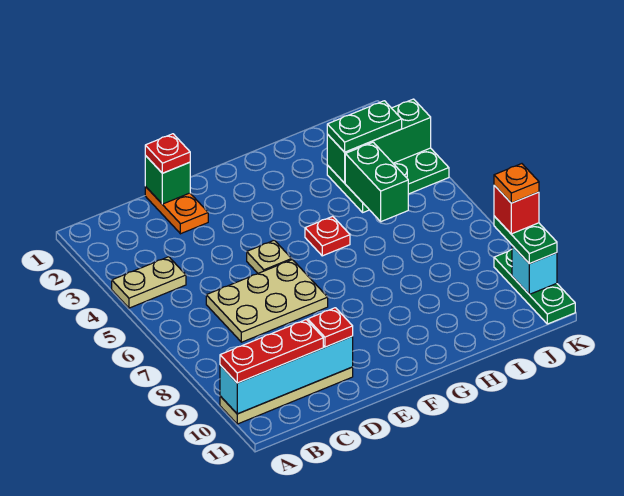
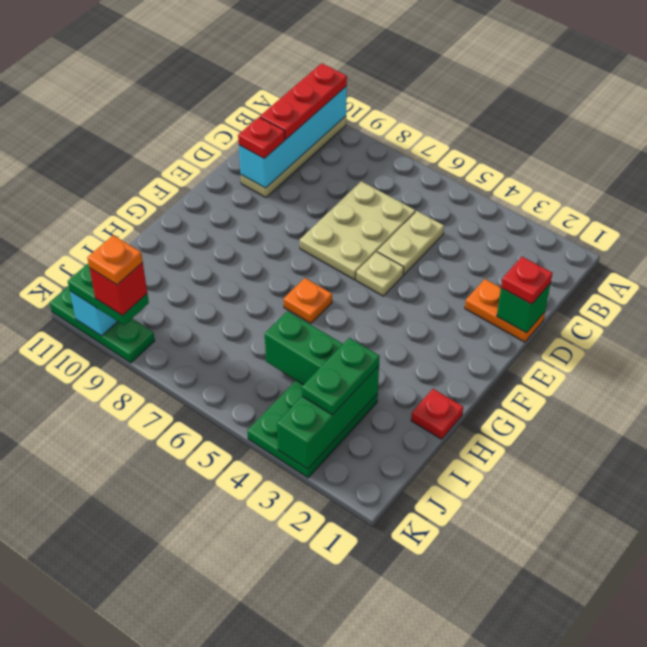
tan 1x2 plate [112,257,186,308] -> tan 1x2 plate moved to [377,211,444,275]
red 1x1 plate [305,216,350,256] -> red 1x1 plate moved to [411,389,463,439]
none -> orange 1x1 plate [284,278,332,323]

